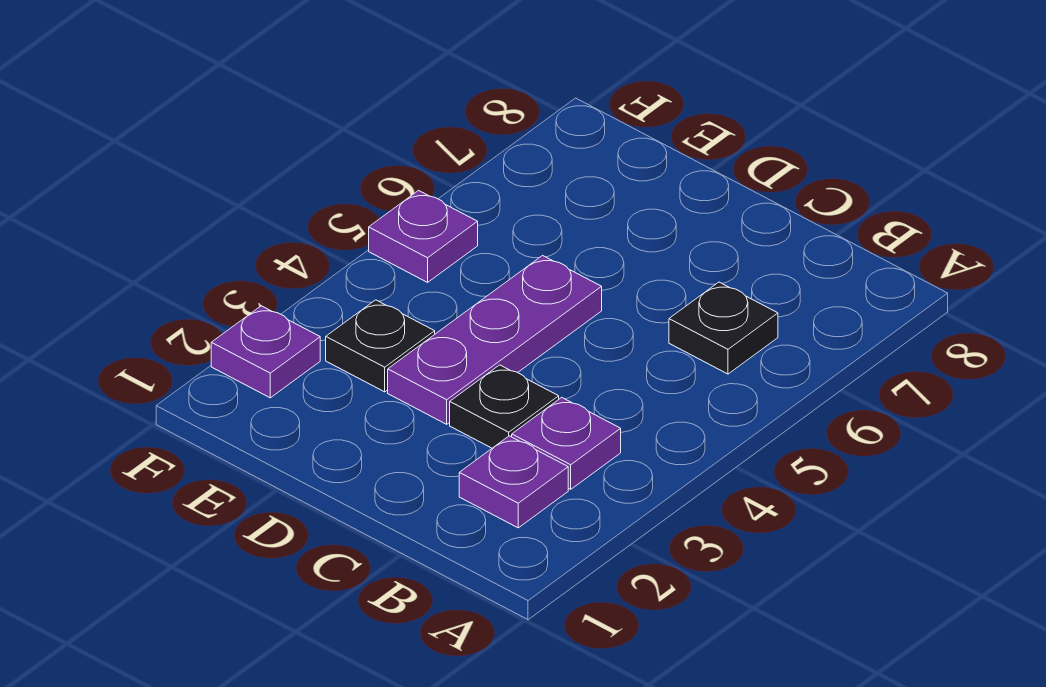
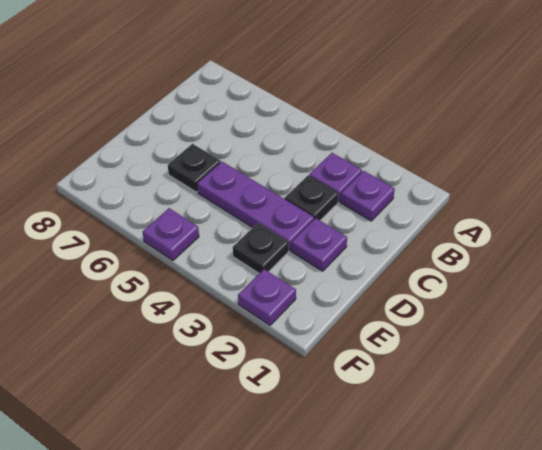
black 1x1 plate [669,282,778,374] -> black 1x1 plate moved to [168,144,221,192]
none -> purple 1x1 plate [291,218,347,271]

